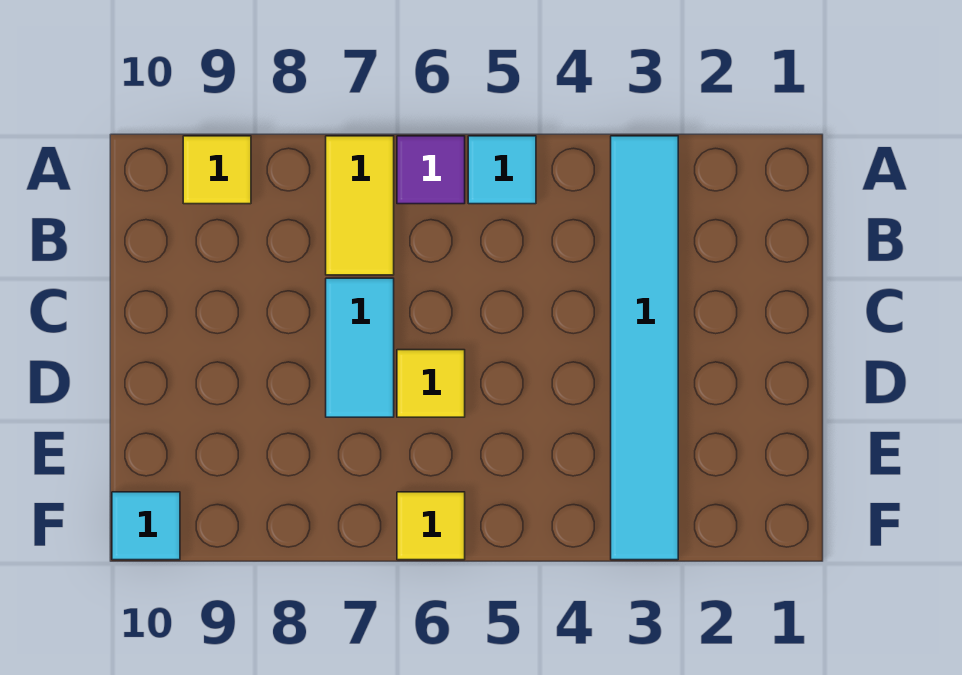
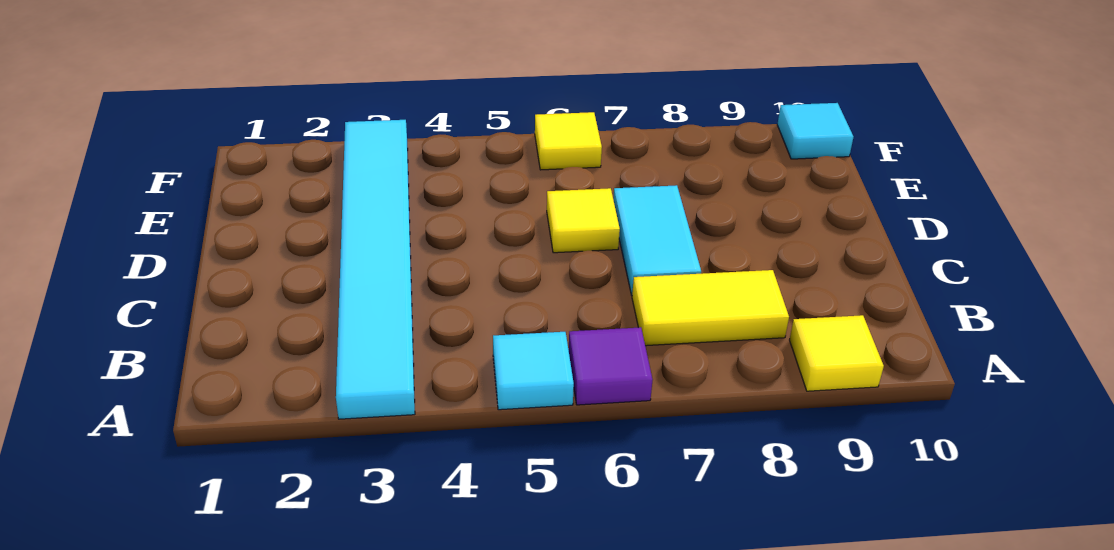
yellow 1x2 tile [326,136,394,275] -> yellow 1x2 tile turned to [632,270,789,346]

